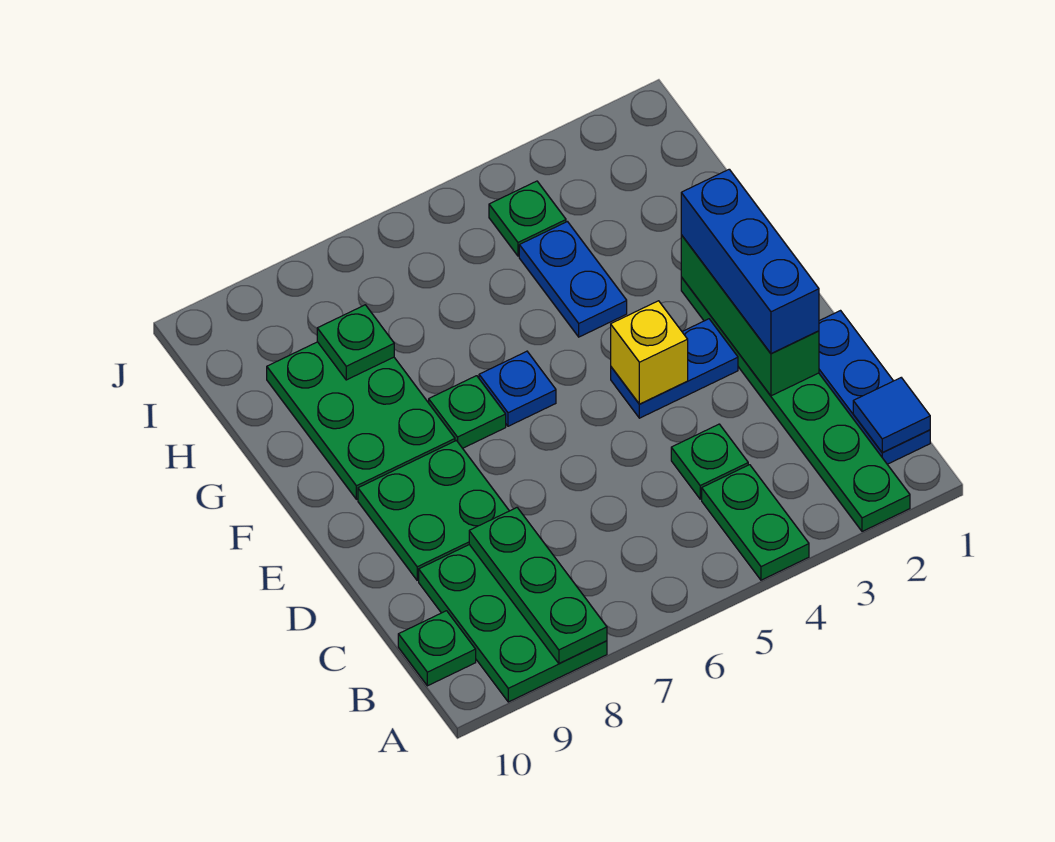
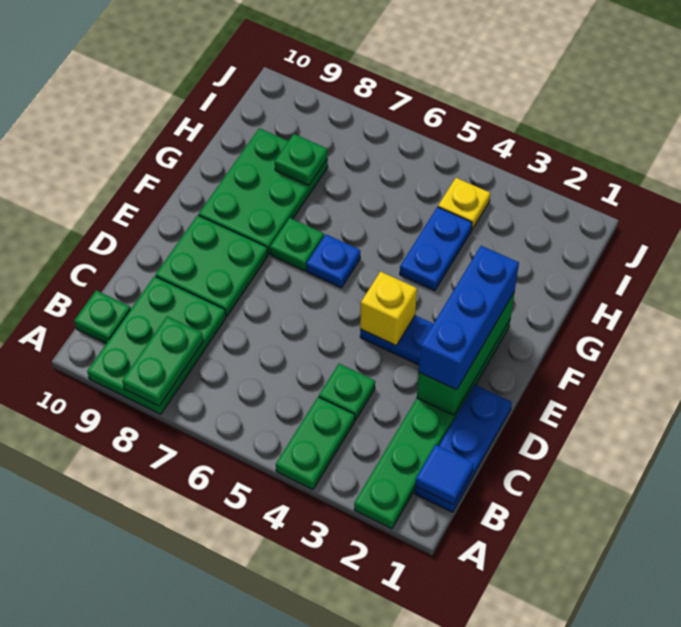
green 1x3 plate [469,508,607,663] -> green 1x2 plate [122,316,203,406]
green 1x1 plate [489,181,566,256] -> yellow 1x1 plate [438,178,490,229]

